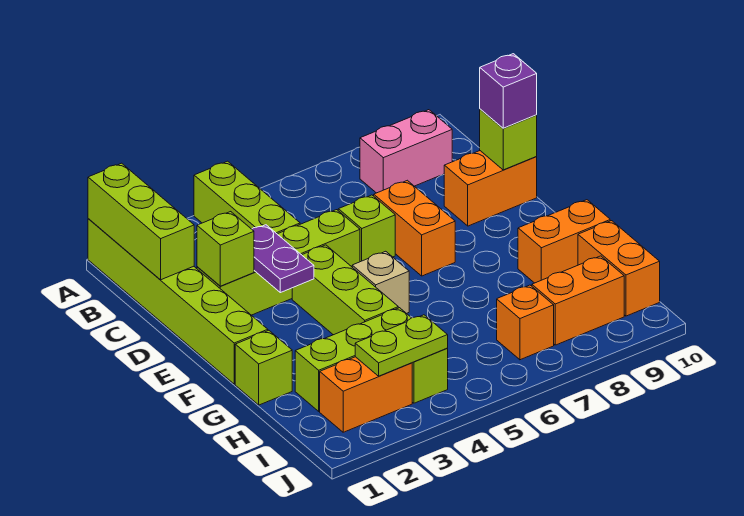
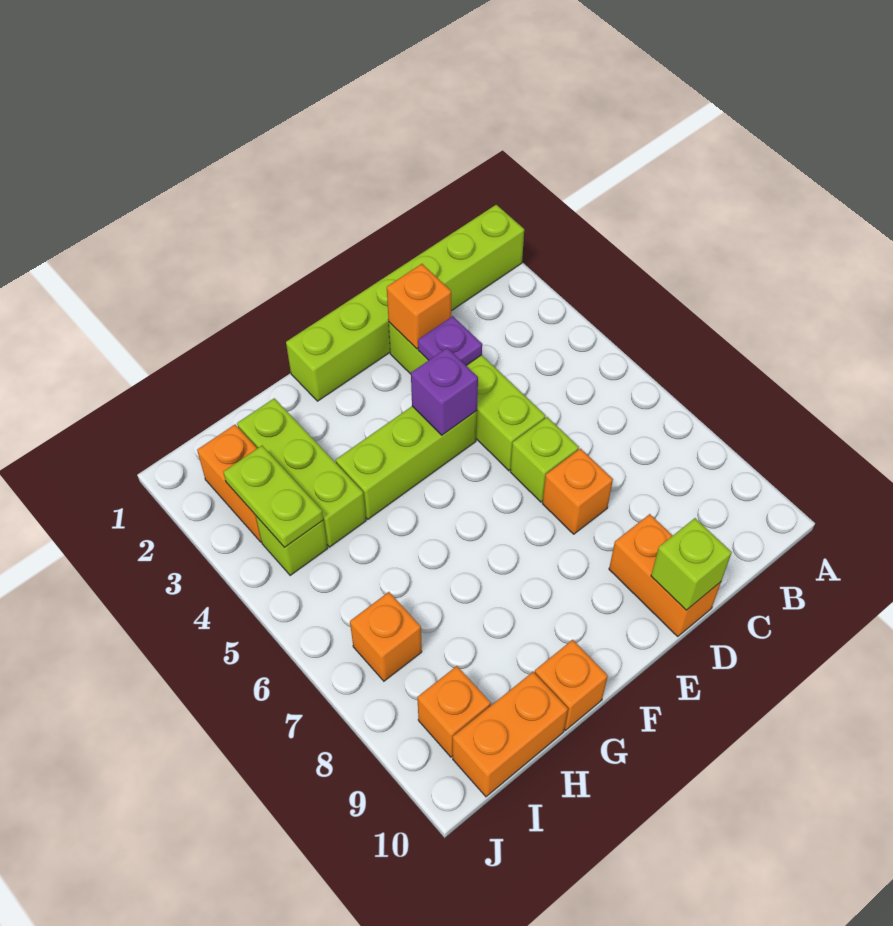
lime 1x3 brick [88,163,194,280] -> none
lime 1x3 brick [194,161,300,234] -> none
pink 1x2 brick [360,110,452,193] -> none
lime 1x1 brick [197,212,254,286] -> orange 1x1 brick [387,264,451,349]
purple 1x2 plate [252,225,314,293] -> purple 1x1 plate [418,316,482,365]
orange 1x2 brick [374,180,455,276] -> orange 1x1 brick [542,449,613,534]
purple 1x1 brick [480,54,537,128] -> purple 1x1 brick moved to [411,348,478,435]
tan 1x1 brick [352,251,409,314] -> none
lime 1x1 brick [235,331,292,405] -> none
orange 1x2 brick [518,200,610,283] -> orange 1x1 brick [535,640,608,730]
orange 1x2 brick [532,256,624,345] -> orange 1x1 brick [417,666,491,757]

